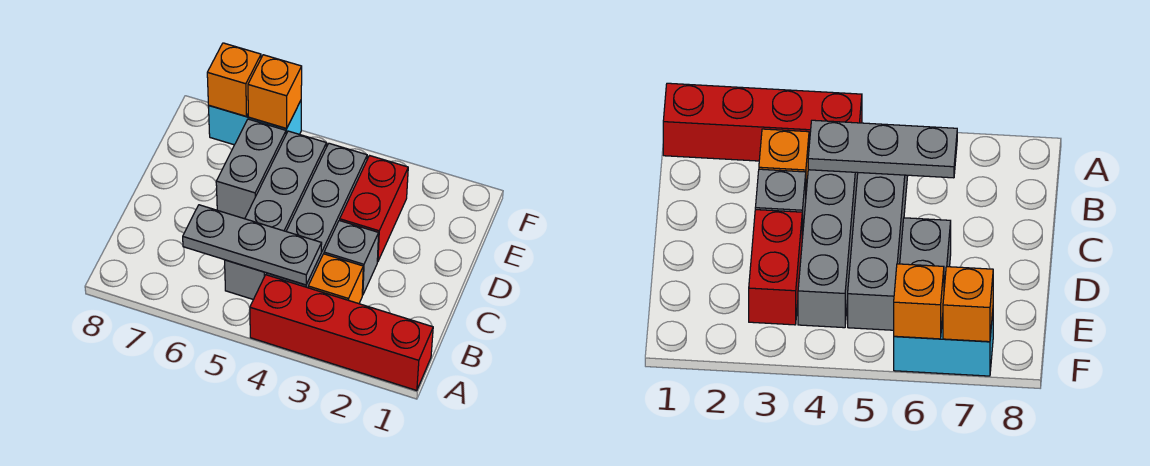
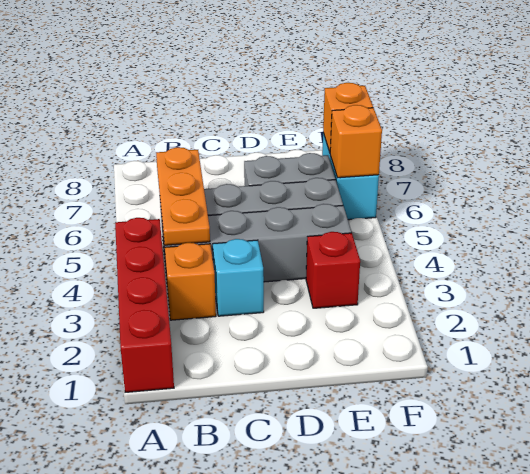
grey 1x3 plate [183,205,322,285] -> orange 1x3 plate [156,147,210,245]
grey 1x1 brick [324,220,379,295] -> cyan 1x1 brick [213,239,264,316]
red 1x2 brick [340,156,408,262] -> red 1x1 brick [306,232,360,308]

